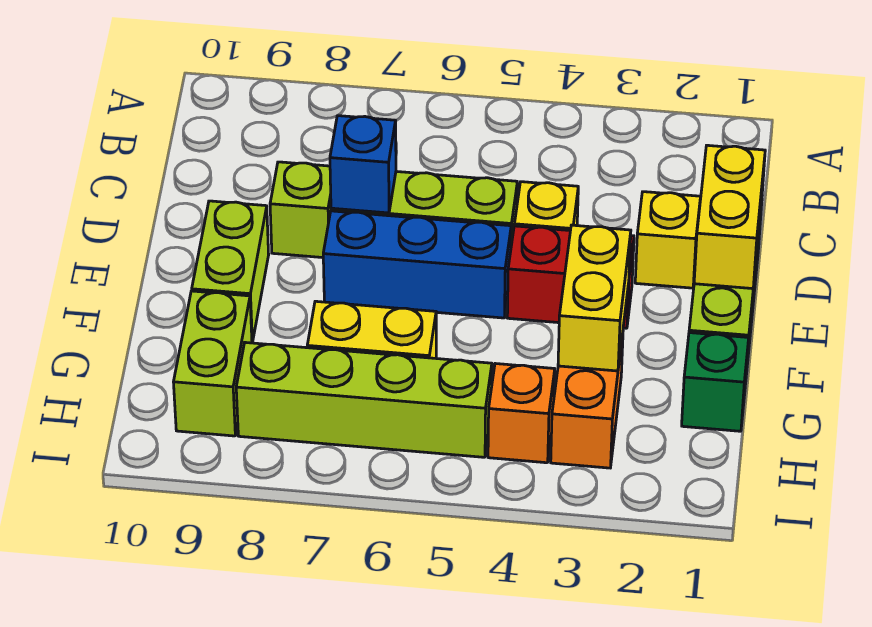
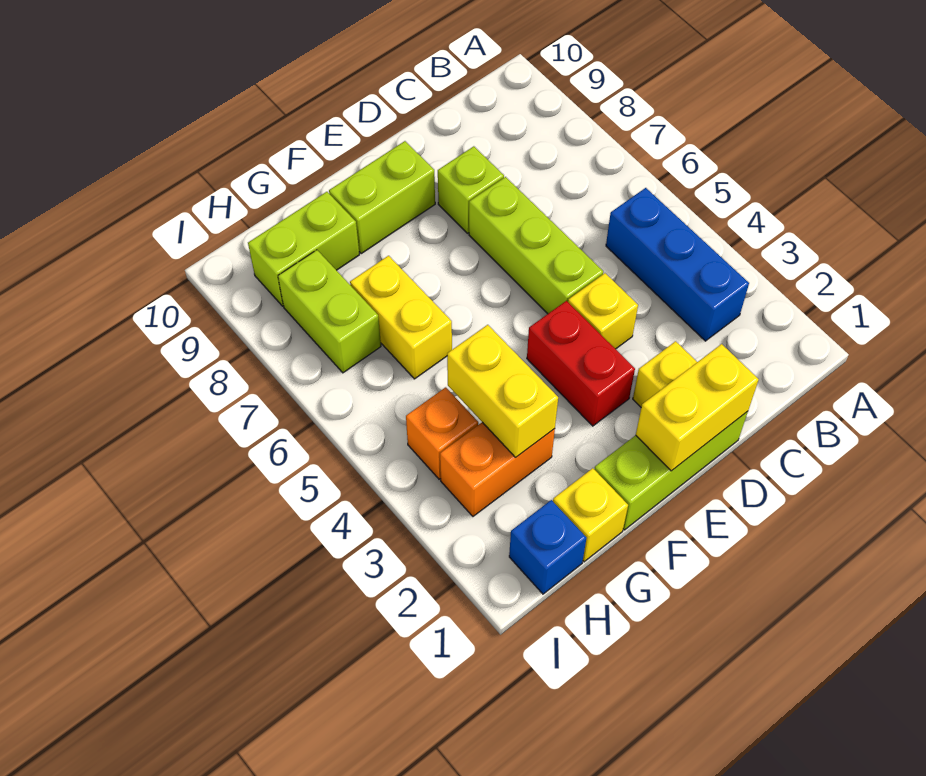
blue 1x1 brick [330,116,396,213] -> blue 1x1 brick moved to [509,500,587,594]
blue 1x3 brick [323,211,511,318] -> blue 1x3 brick moved to [606,188,749,341]
yellow 1x2 brick [558,225,631,371] -> yellow 1x2 brick turned to [447,325,558,457]
green 1x1 brick [682,333,749,431] -> yellow 1x1 brick [553,468,628,562]
lime 1x4 brick [236,342,492,457] -> lime 1x2 brick [278,250,381,373]

